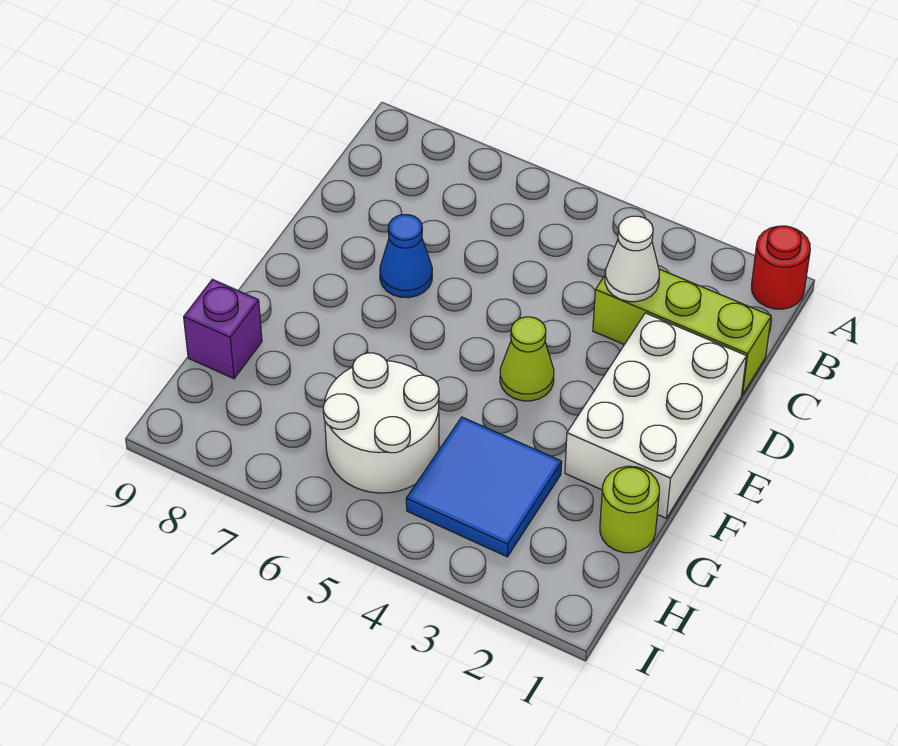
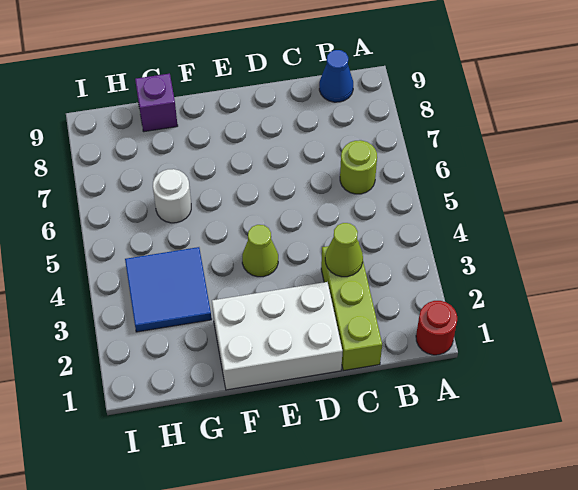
white 1x1 cone [605,216,659,302] -> lime 1x1 cone [325,223,363,277]
blue 1x1 cone [380,215,432,298] -> blue 1x1 cone moved to [319,50,353,102]
lime 1x1 round brick [600,466,659,553] -> lime 1x1 round brick moved to [340,140,377,194]
white 2x2 round brick [323,353,439,493] -> white 1x1 round brick [153,169,191,223]

